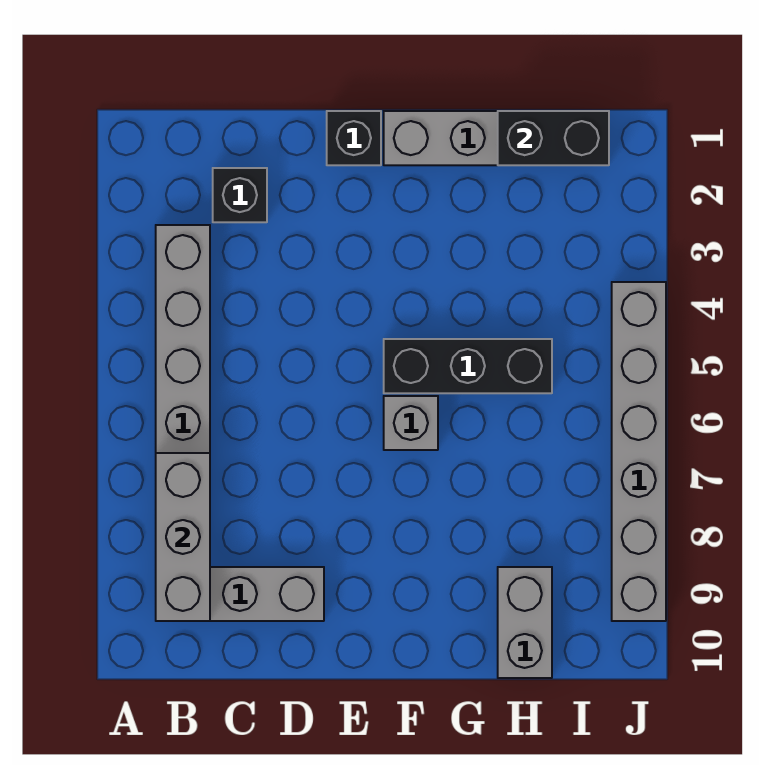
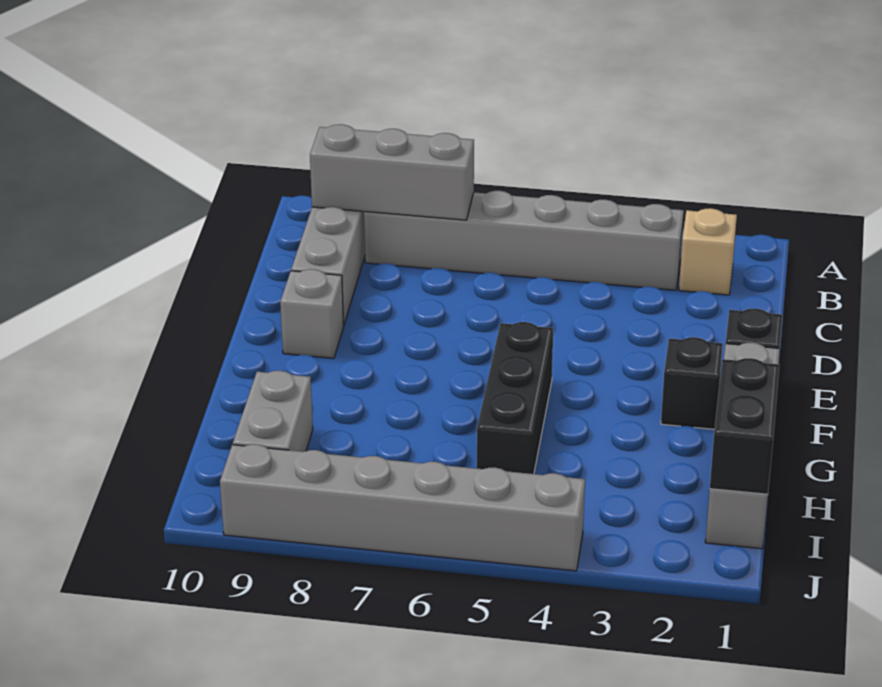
none -> tan 1x1 brick [679,208,737,295]
black 1x1 brick [213,168,267,222] -> black 1x1 brick moved to [661,337,723,429]
grey 1x1 brick [384,396,438,450] -> grey 1x1 brick moved to [280,269,344,358]
grey 1x2 brick [498,567,552,678] -> grey 1x2 brick turned to [233,371,313,452]

